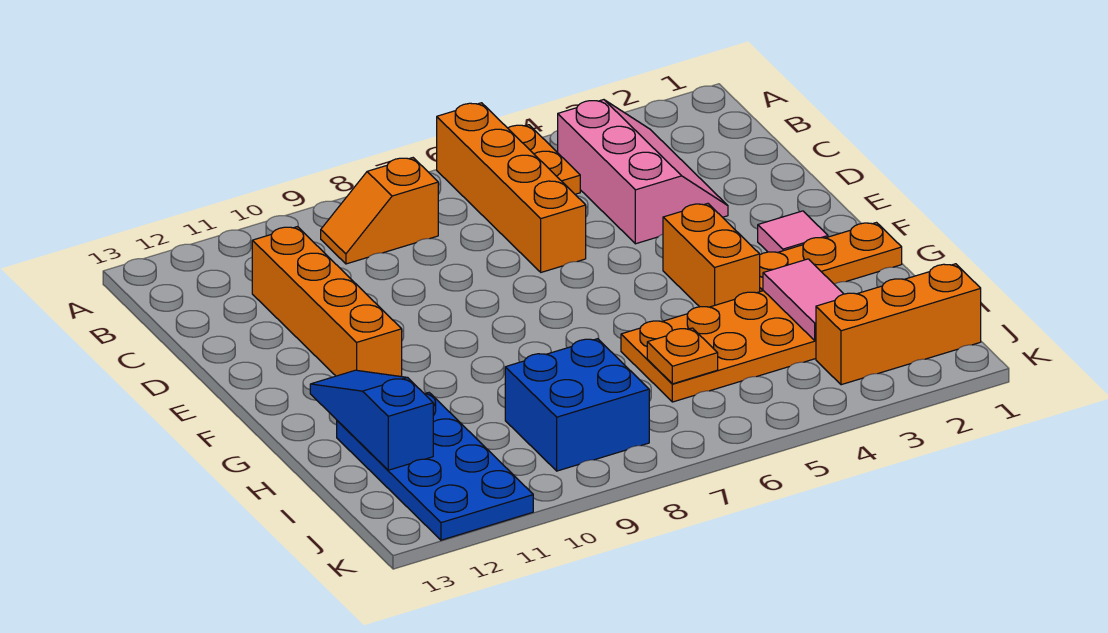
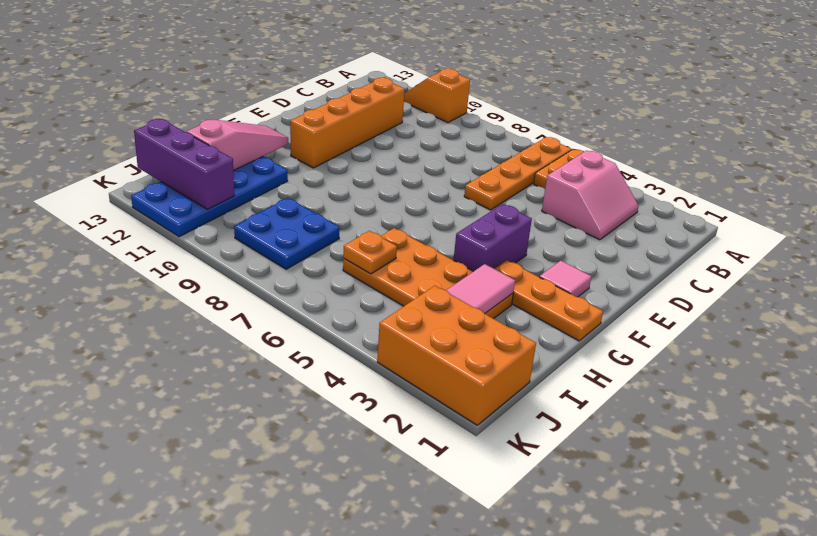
orange 1x4 brick [437,103,586,272] -> orange 1x4 plate [464,137,571,210]
pink 2x3 slope [558,100,728,244] -> pink 2x2 slope [542,151,639,240]
orange 1x2 slope [321,158,438,264] -> orange 1x2 slope moved to [404,69,470,123]
orange 1x2 brick [663,204,760,307] -> purple 1x2 brick [454,204,532,271]
blue 1x3 slope [310,370,433,470] -> pink 1x3 slope [186,119,288,171]
blue 2x2 brick [505,339,649,471] -> blue 2x2 plate [234,198,340,269]
orange 1x3 brick [816,264,981,385] -> orange 2x3 brick [377,286,536,425]
none -> purple 1x3 brick [134,119,234,209]

